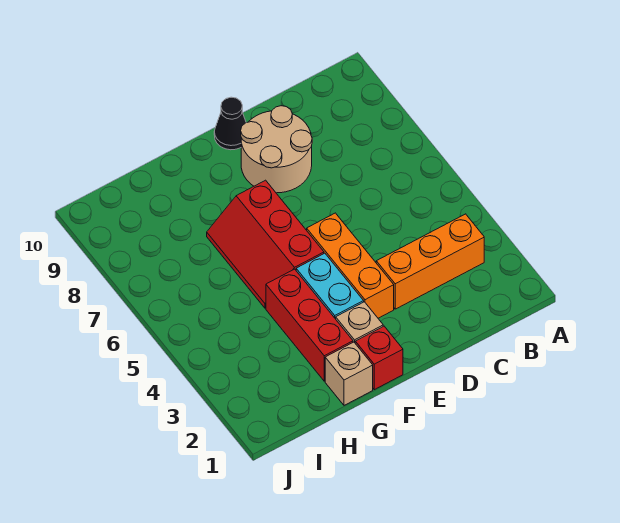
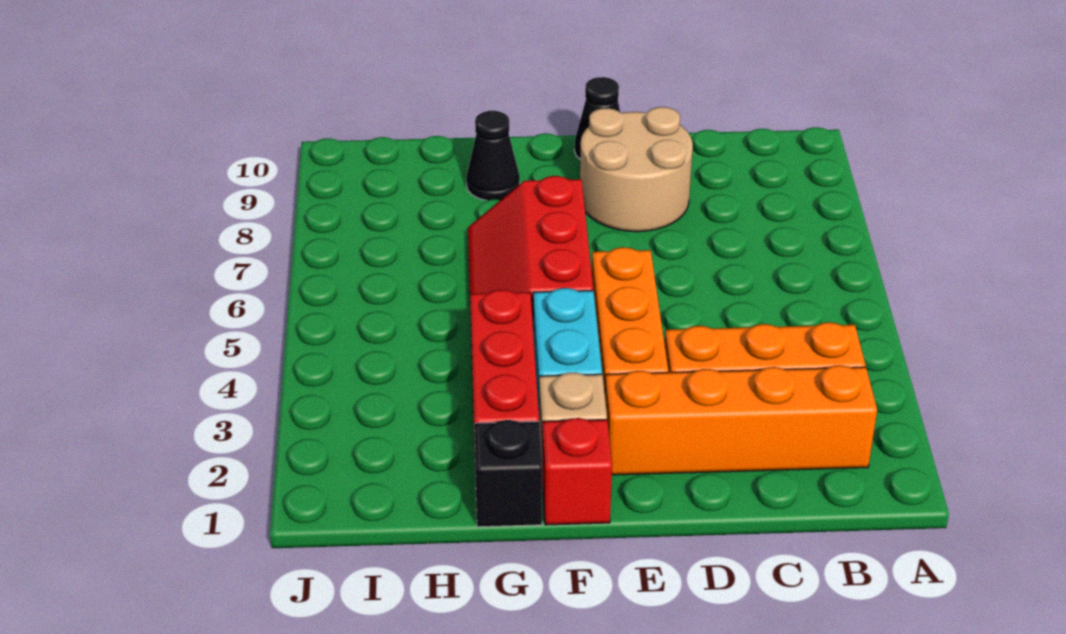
none -> orange 1x4 brick [605,365,877,475]
tan 1x1 brick [325,342,373,405] -> black 1x1 brick [474,420,542,527]
none -> black 1x1 cone [466,111,520,200]

